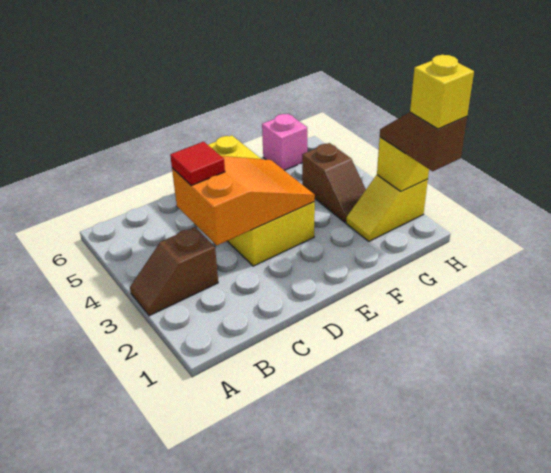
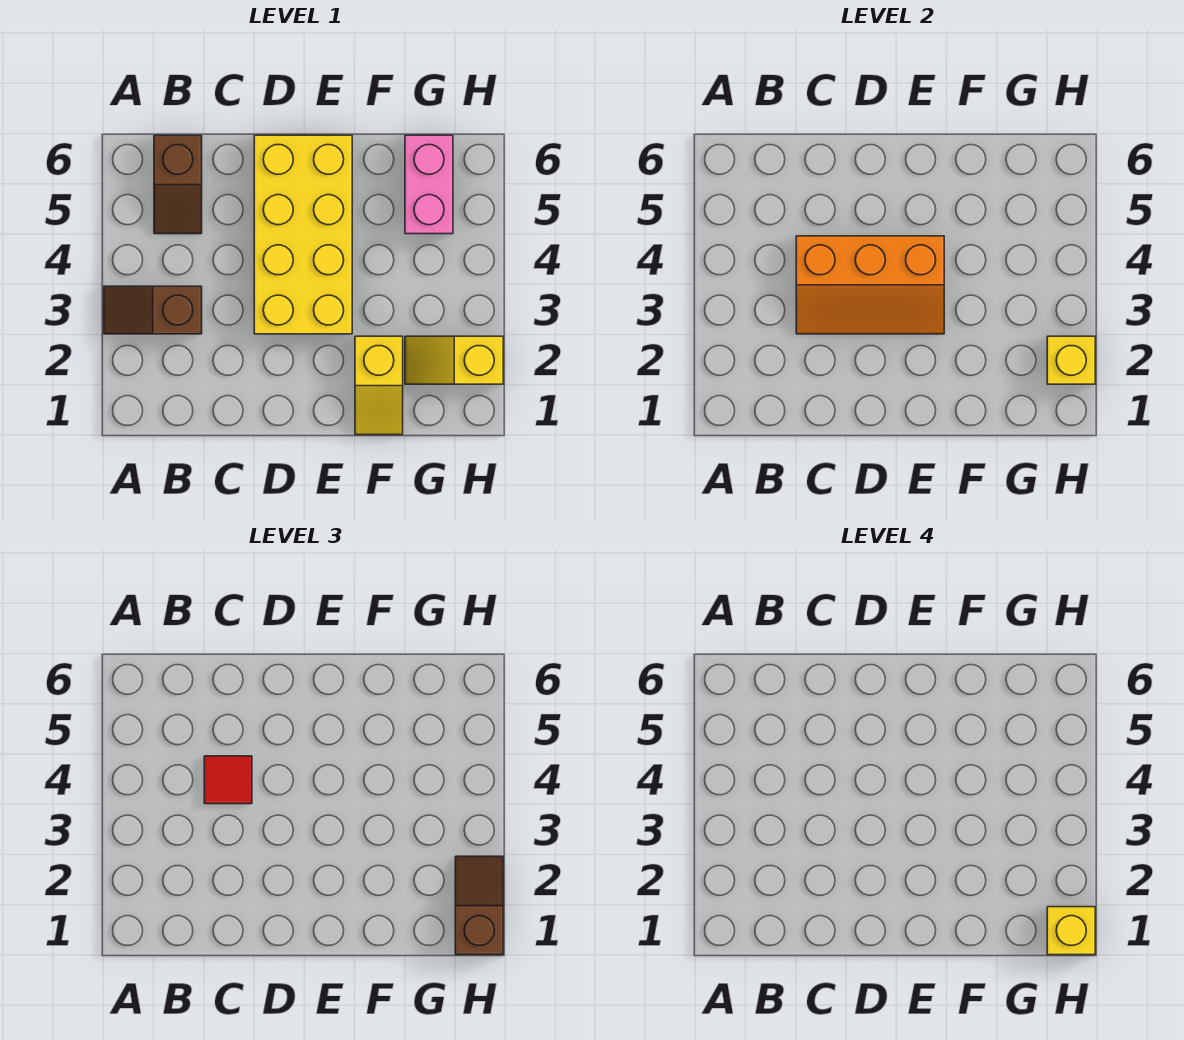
orange 2x3 slope [172,156,315,245] -> orange 2x3 slope turned to [796,236,944,334]
none -> yellow 1x2 slope [355,336,403,435]
brown 1x2 slope [302,143,366,222] -> brown 1x2 slope moved to [154,135,202,234]
pink 1x1 brick [262,114,307,171] -> pink 1x2 brick [405,135,453,234]

